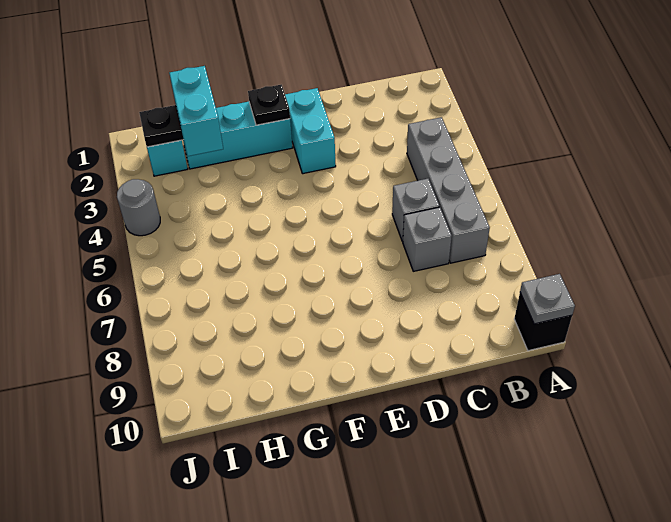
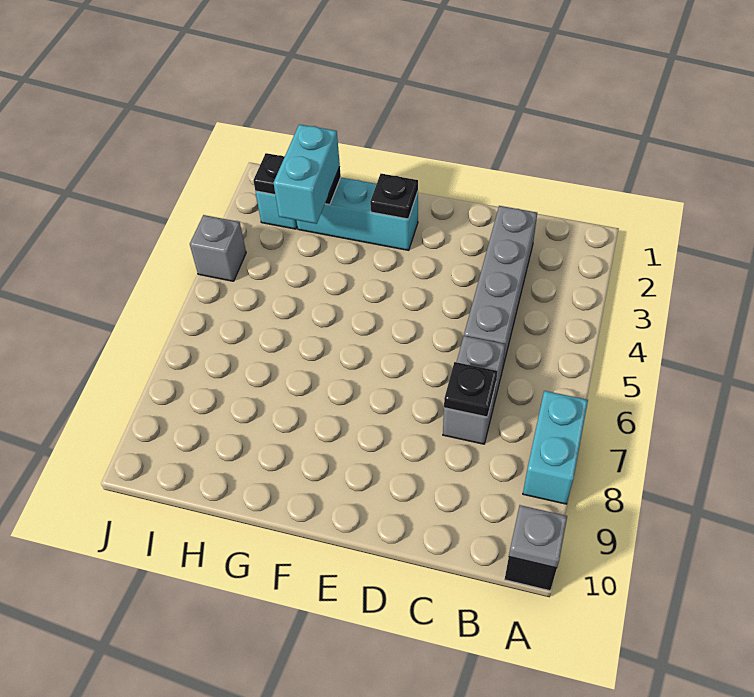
grey 1x4 brick [407,117,490,263] -> grey 1x4 brick moved to [464,206,537,370]
none -> black 1x1 plate [444,362,497,417]
cyan 1x2 brick [285,88,336,174] -> cyan 1x2 brick moved to [523,391,588,504]
grey 1x1 round brick [117,179,160,236] -> grey 1x1 brick [190,215,246,281]

